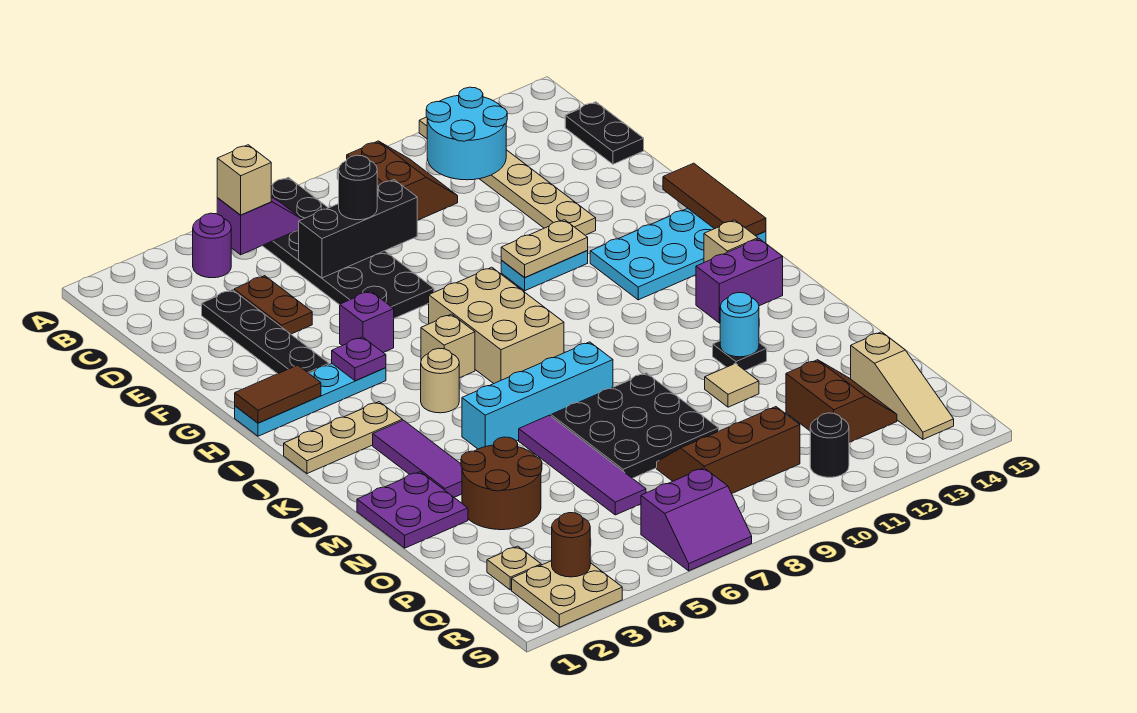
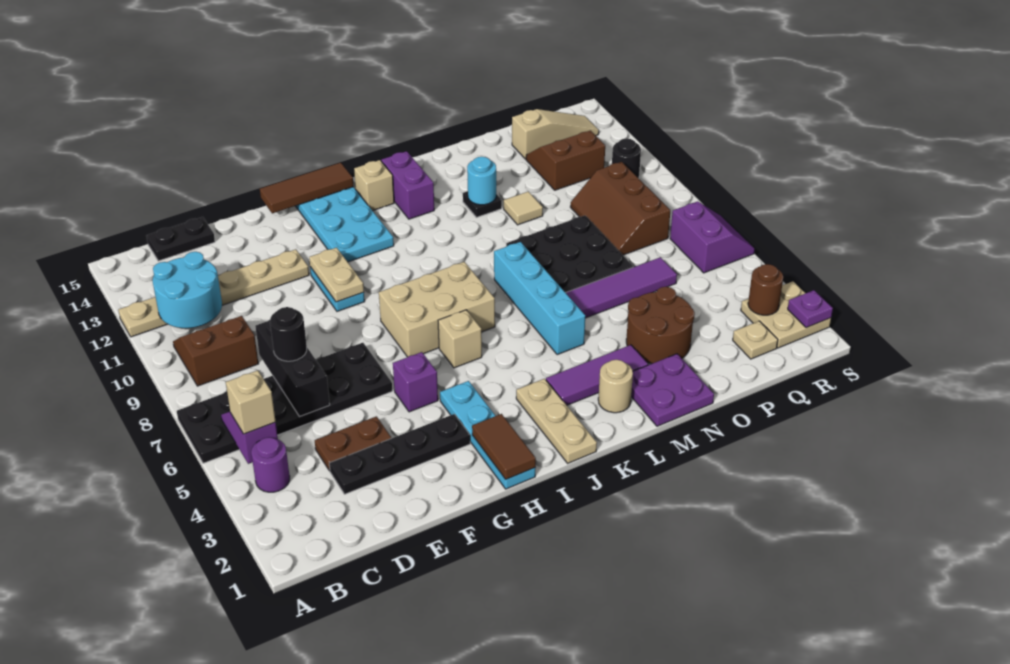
purple 1x1 plate [332,337,386,381] -> purple 1x1 plate moved to [788,290,833,328]
tan 1x1 round brick [421,348,459,413] -> tan 1x1 round brick moved to [598,360,633,413]

